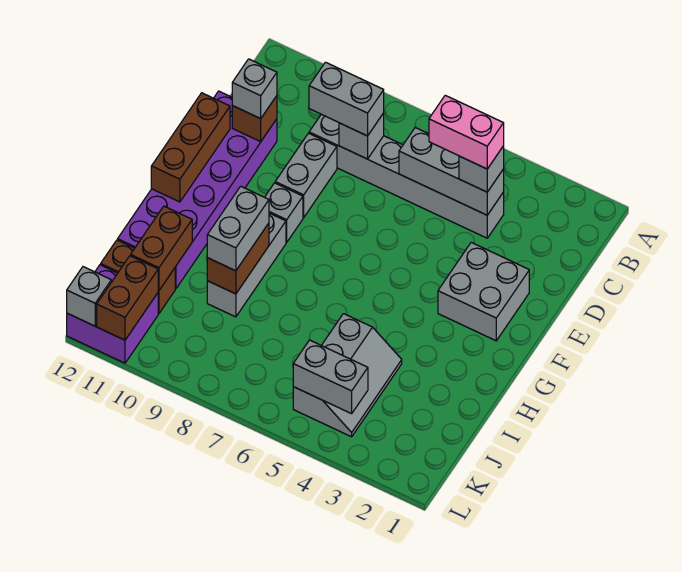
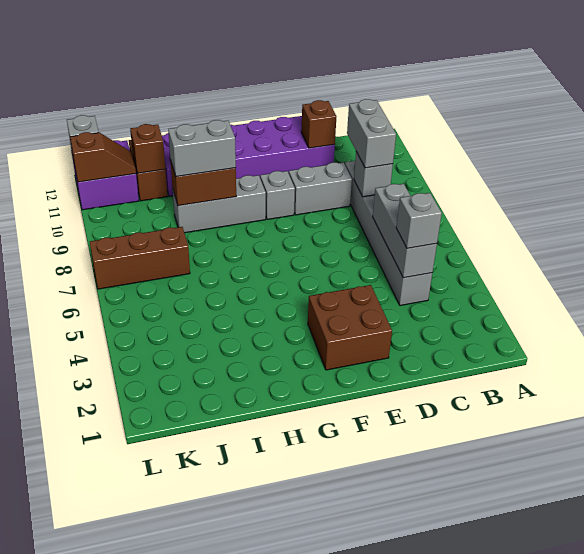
pink 1x2 brick [429,95,504,169] -> none
grey 1x1 brick [232,59,277,119] -> none
grey 2x2 brick [438,242,529,341] -> brown 2x2 brick [308,285,392,370]
brown 1x3 brick [151,93,230,202] -> brown 1x3 brick moved to [90,227,190,289]
grey 2x3 slope [293,314,402,437] -> none
brown 1x2 brick [131,206,192,291] -> brown 1x1 brick [130,124,165,173]
grey 1x2 brick [293,340,368,414] -> none
brown 1x2 brick [97,256,158,340] -> brown 1x2 slope [70,132,136,182]

